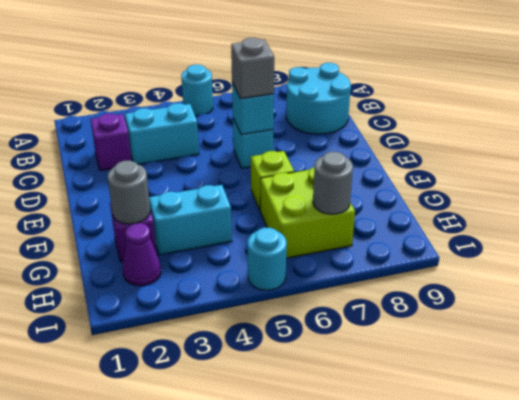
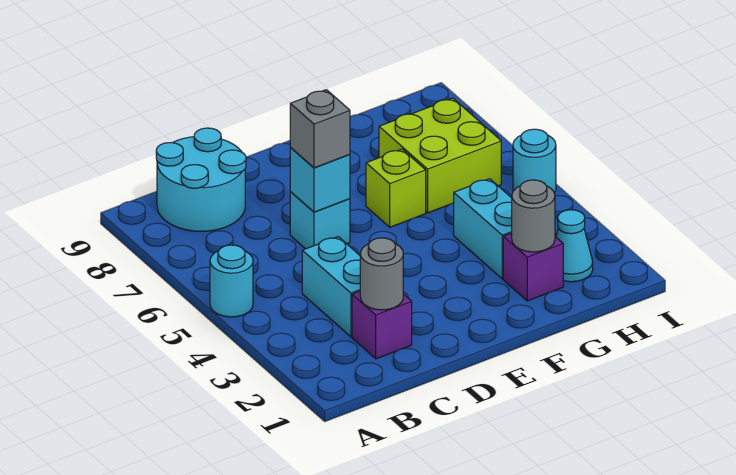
purple 1x1 cone [123,223,161,286] -> cyan 1x1 cone [556,210,593,282]
grey 1x1 round brick [313,152,353,214] -> grey 1x1 round brick moved to [360,238,403,310]

